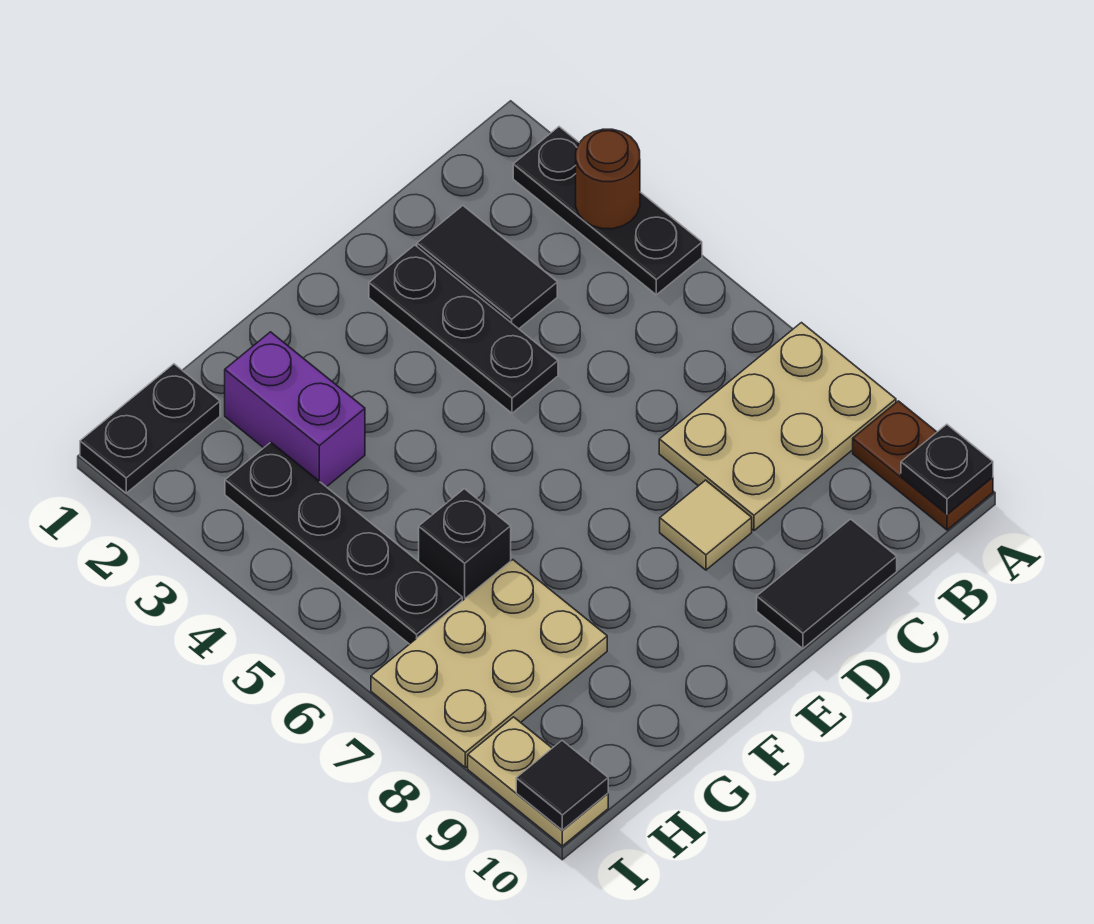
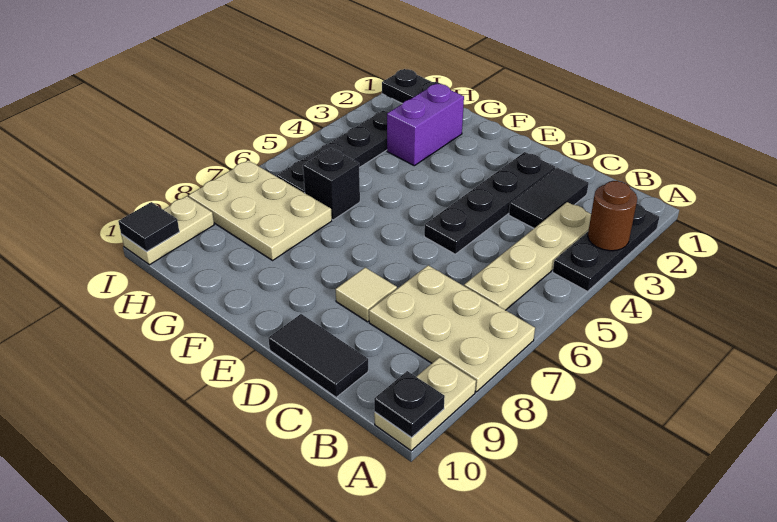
brown 1x2 plate [853,401,993,530] -> tan 1x2 plate [374,357,476,451]
none -> tan 1x4 plate [464,202,591,310]
black 1x3 plate [369,245,558,413] -> black 1x4 plate [424,152,555,254]

